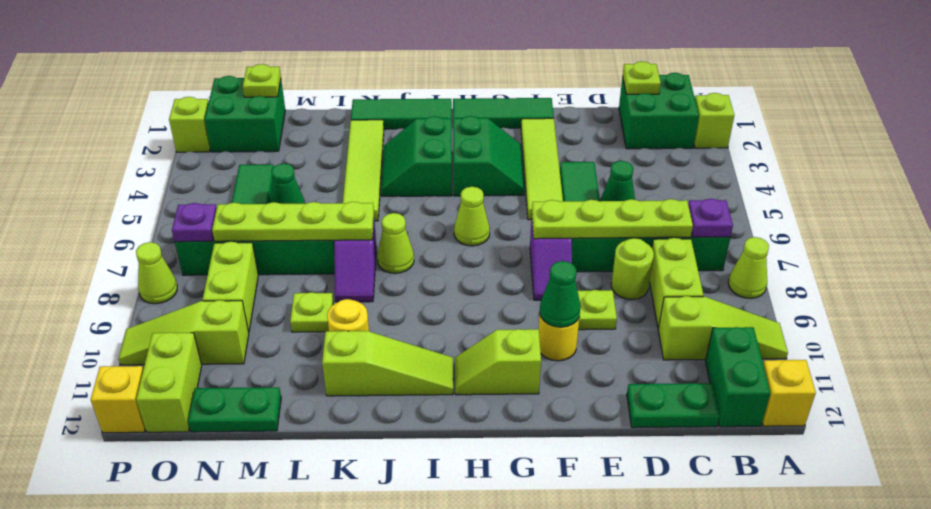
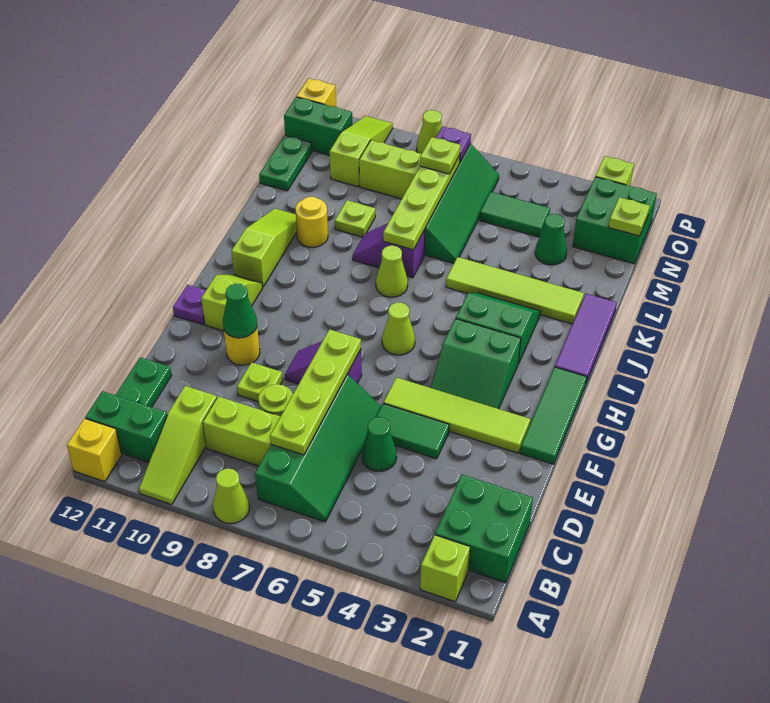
purple 1x1 plate [688,199,733,237] -> purple 1x1 plate moved to [173,285,206,325]
lime 1x1 plate [623,61,661,94] -> lime 1x1 plate moved to [420,137,460,174]
green 1x3 tile [351,99,452,129] -> purple 1x3 tile [555,294,617,383]
lime 1x3 slope [322,331,453,396] -> lime 1x3 slope turned to [231,208,297,287]
green 1x1 cone [270,163,305,204] -> green 1x1 cone moved to [535,214,567,265]
lime 1x2 brick [136,332,202,432] -> green 1x2 brick [284,97,352,155]

